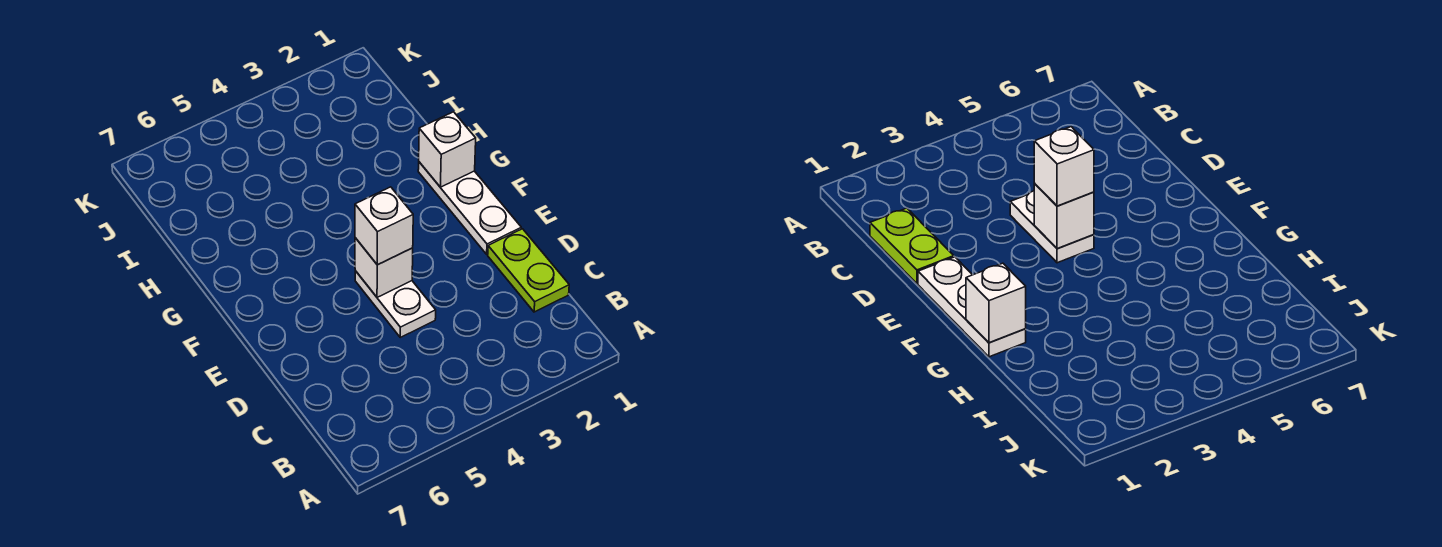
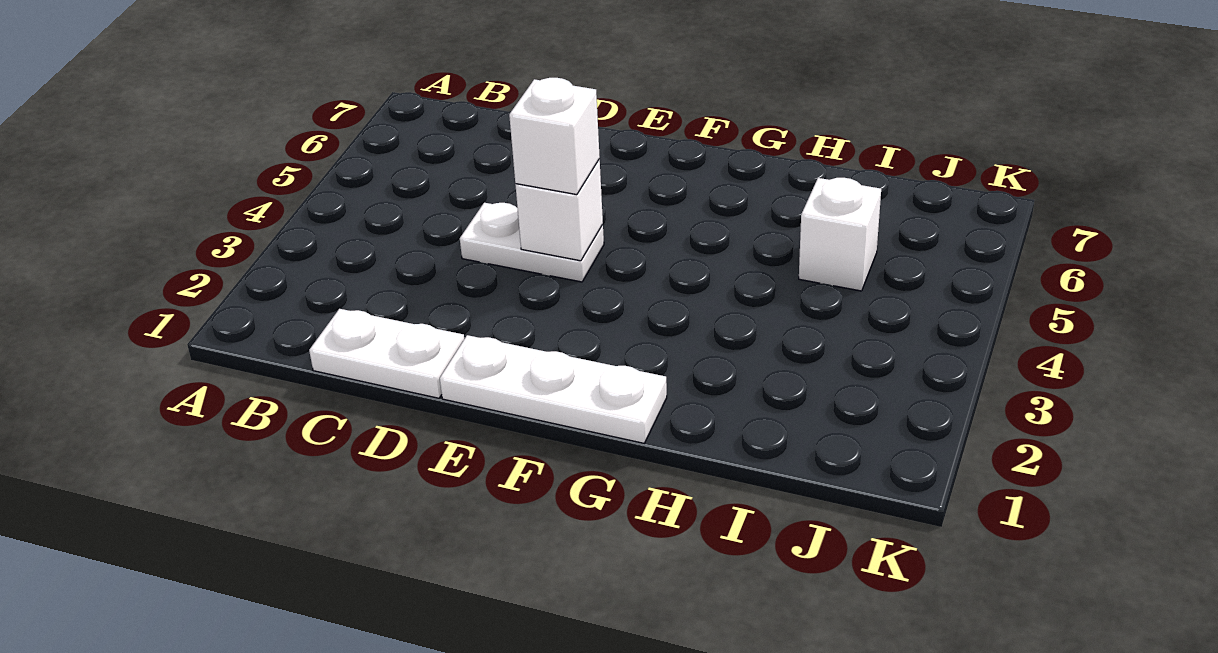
lime 1x2 plate [488,229,569,312] -> white 1x2 plate [309,309,464,398]
white 1x1 brick [419,112,476,187] -> white 1x1 brick moved to [799,178,881,291]

